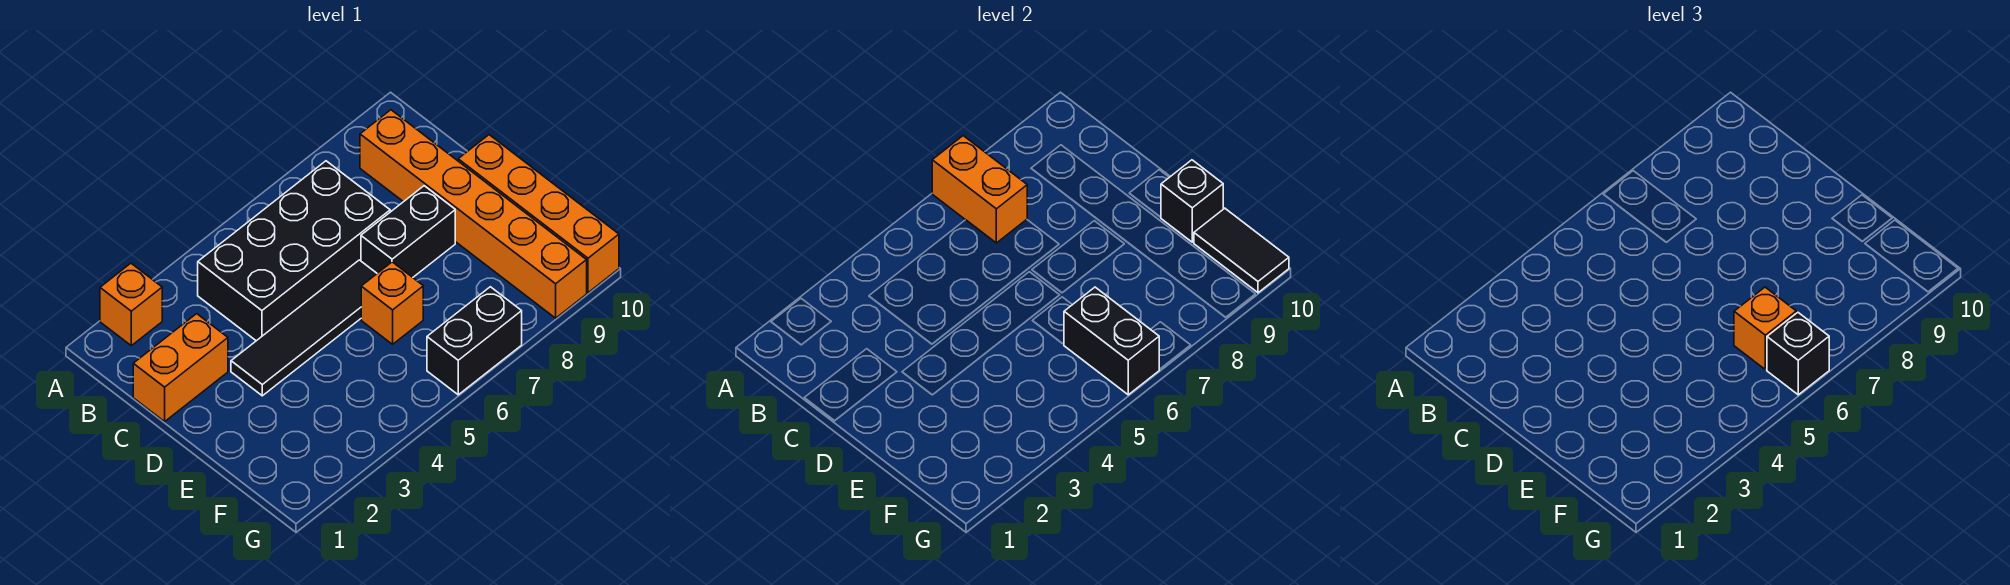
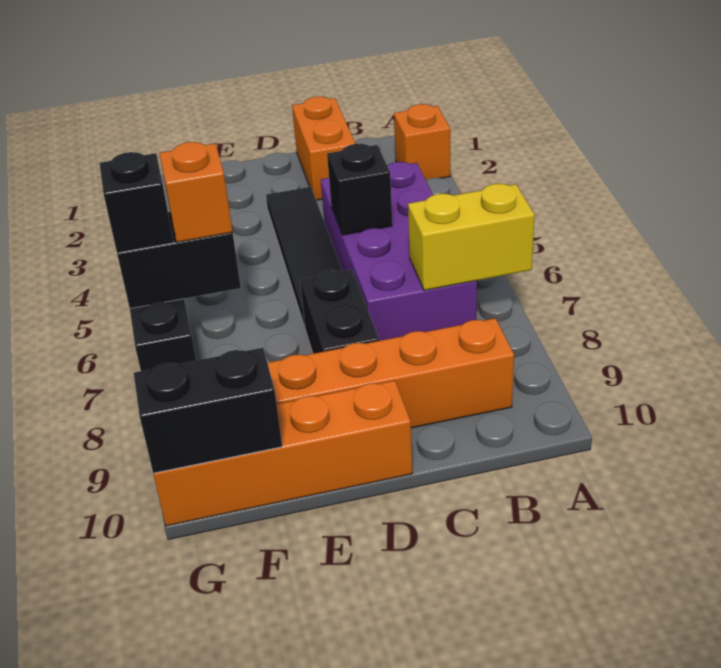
orange 1x2 brick [932,136,1027,243] -> yellow 1x2 brick [408,184,535,290]
black 2x4 brick [198,161,390,341] -> purple 2x4 brick [321,162,477,341]
orange 1x1 brick [361,262,423,344] -> none
black 1x1 brick [1161,160,1223,242] -> black 1x1 brick moved to [327,144,392,235]
black 1x2 tile [1194,208,1289,293] -> black 1x2 brick [134,348,282,473]

